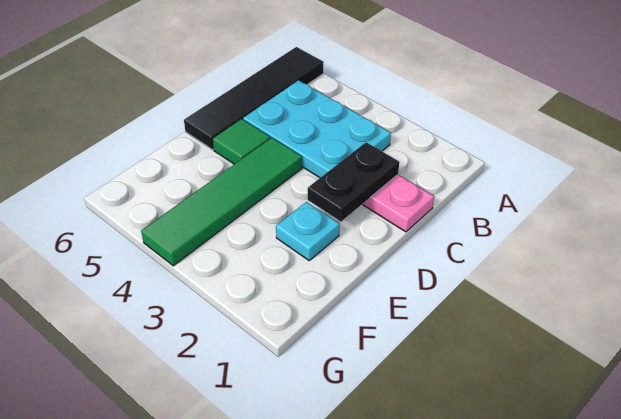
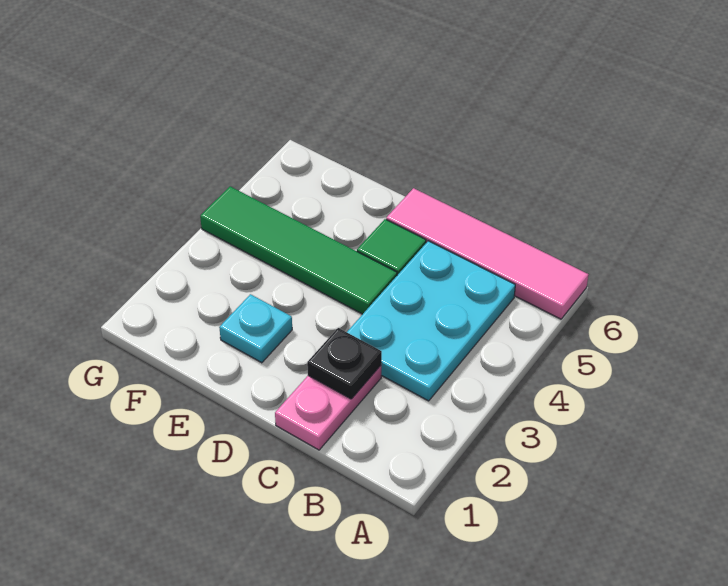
black 1x4 tile [184,47,324,150] -> pink 1x4 tile [386,188,588,319]
black 1x2 plate [308,142,399,222] -> black 1x1 plate [307,328,382,399]

